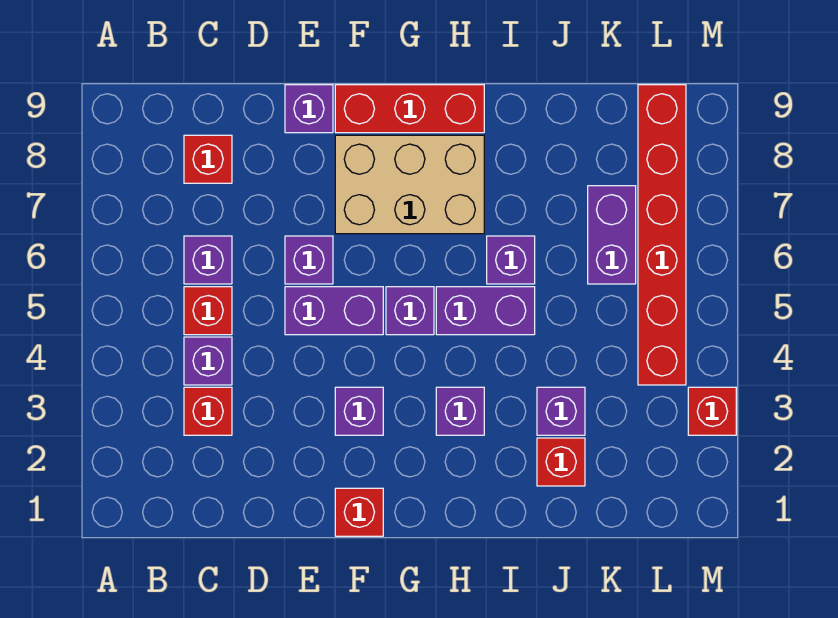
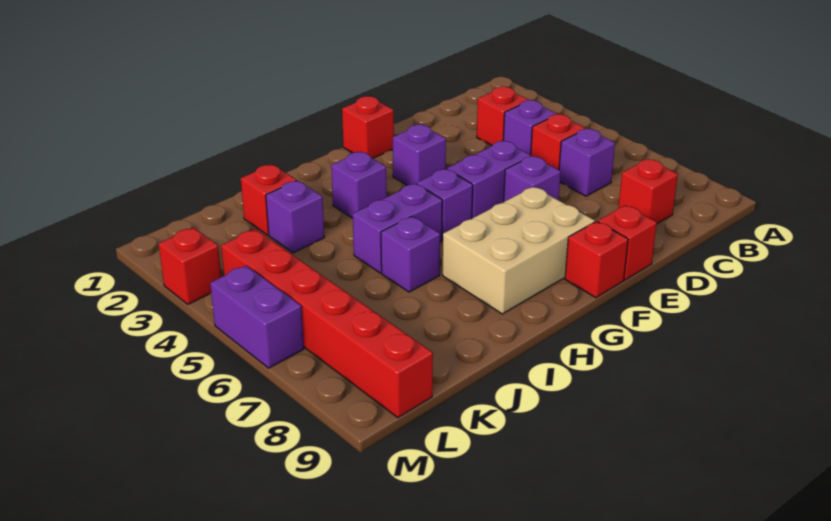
purple 1x1 brick [285,85,333,133] -> red 1x1 brick [598,205,657,280]
red 1x3 brick [335,85,484,133] -> red 1x1 brick [565,221,628,298]
purple 1x2 brick [588,186,636,284] -> purple 1x2 brick moved to [210,266,304,368]

